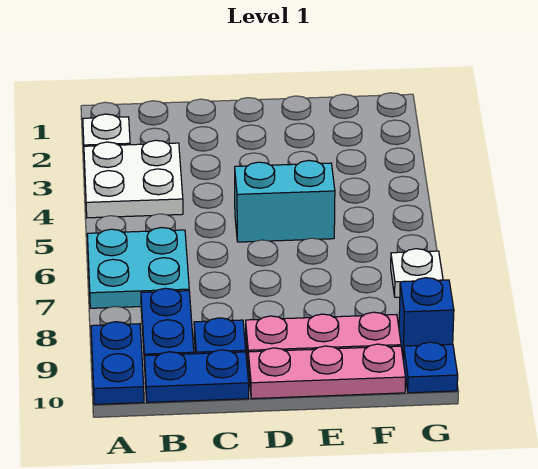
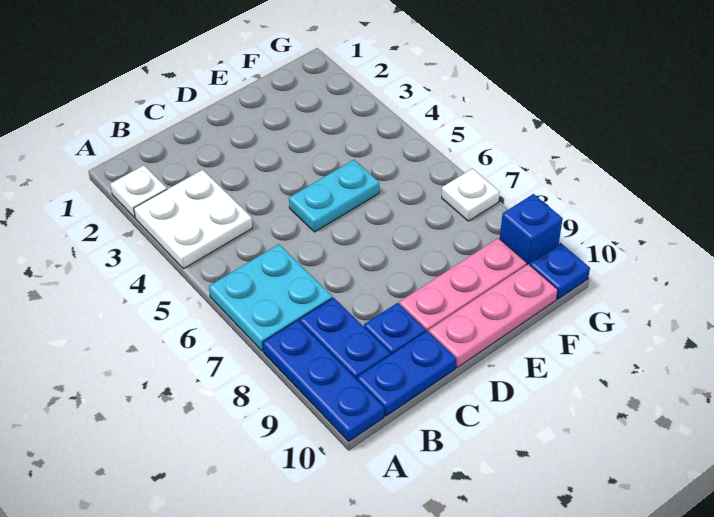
blue 1x2 plate [91,322,144,404] -> blue 1x3 plate [263,320,384,441]
cyan 1x2 brick [235,160,335,242] -> cyan 1x2 plate [289,160,379,232]

